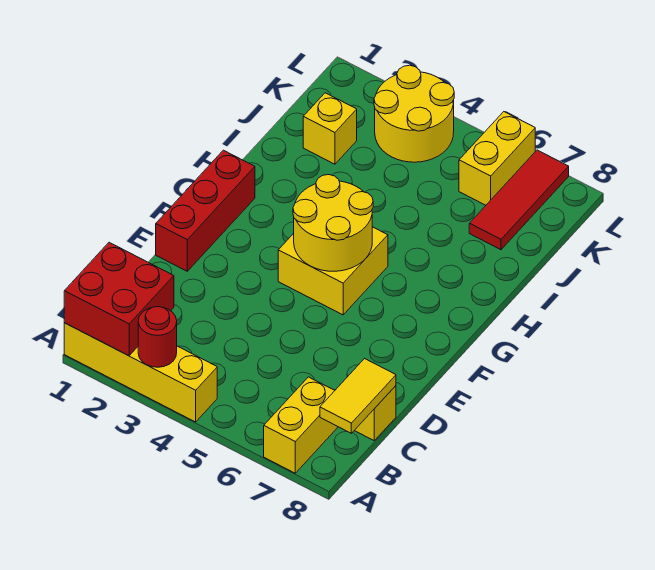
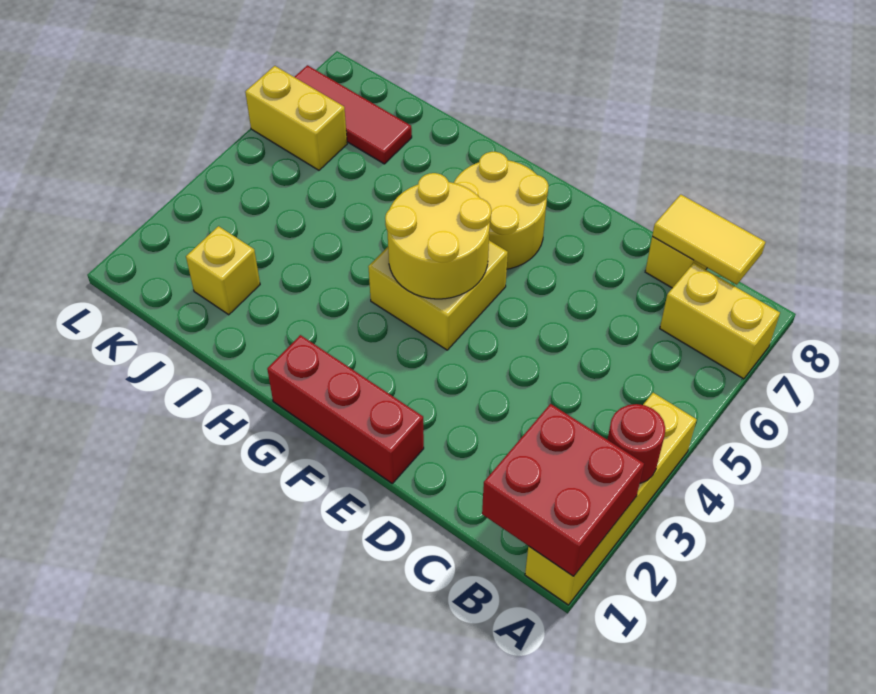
yellow 2x2 round brick [374,65,454,162] -> yellow 2x2 round brick moved to [454,152,549,269]

